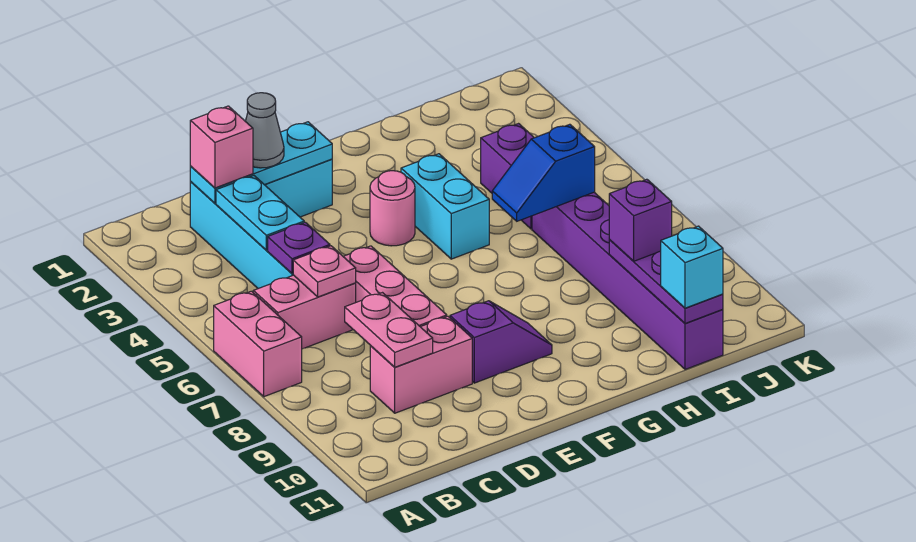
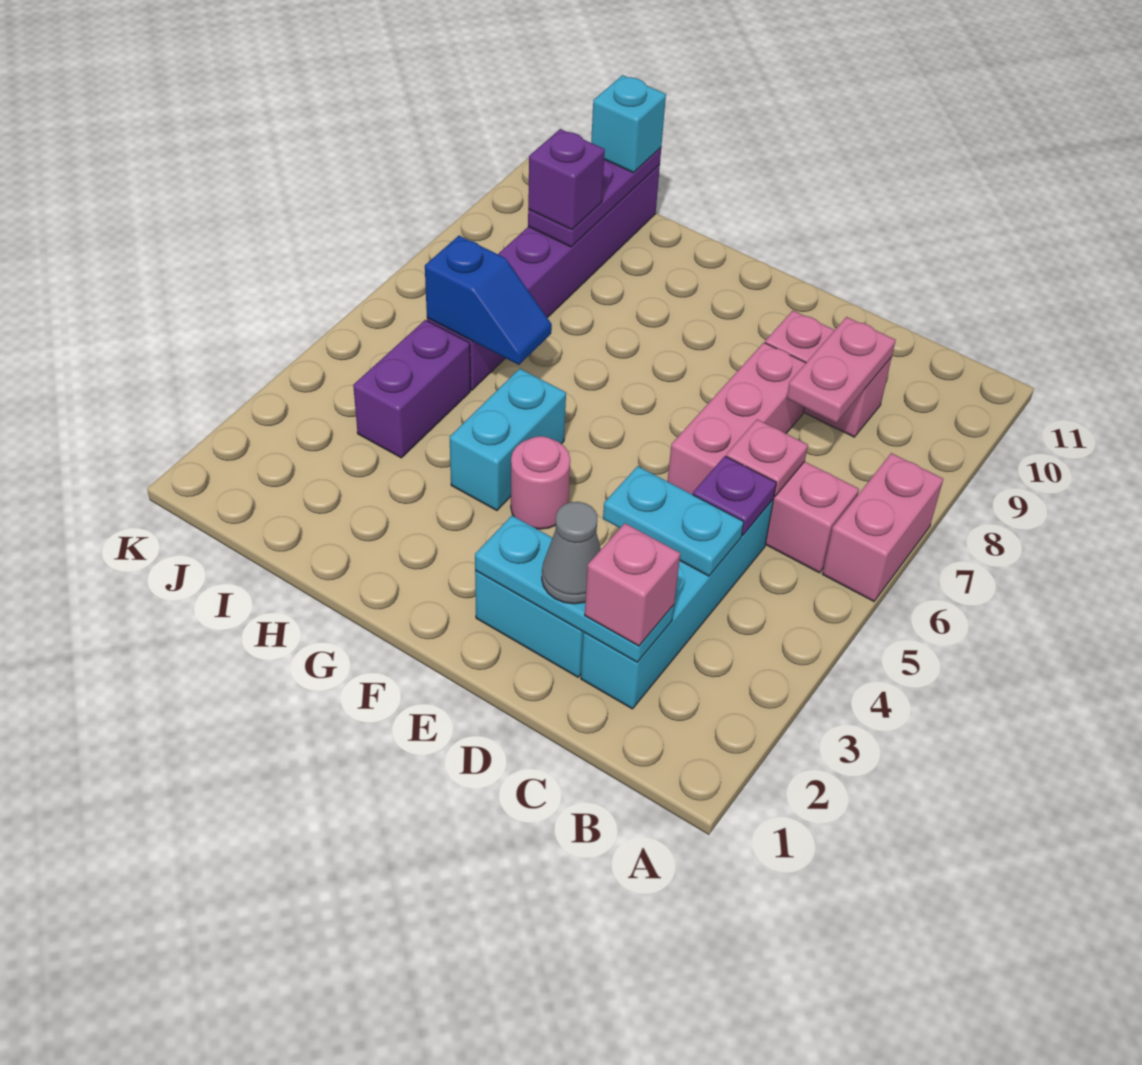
cyan 1x2 plate [216,176,304,250] -> cyan 1x2 plate turned to [603,466,744,576]
purple 1x2 slope [450,301,552,383] -> none

